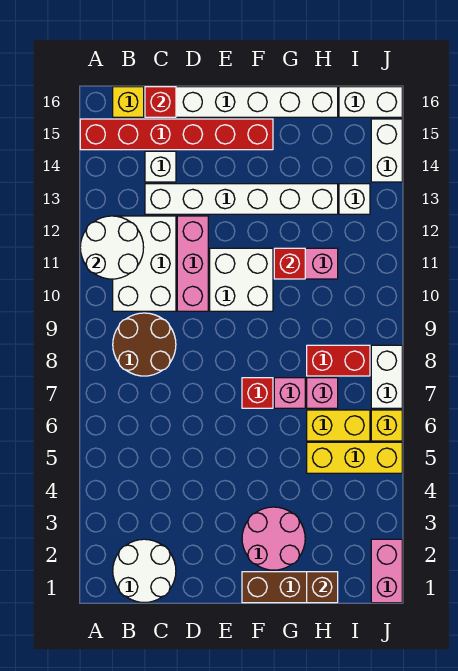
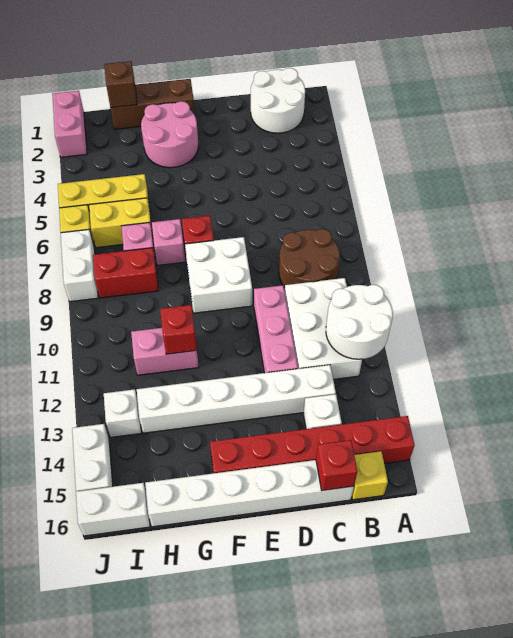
white 2x2 brick [210,248,273,311] -> white 2x2 brick moved to [185,237,252,313]

